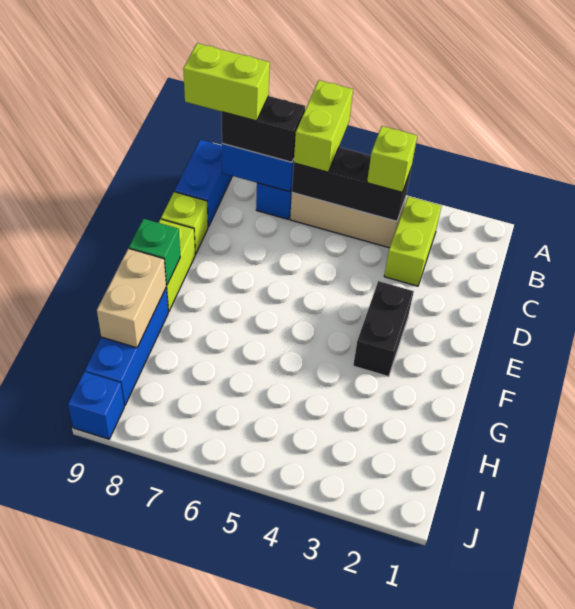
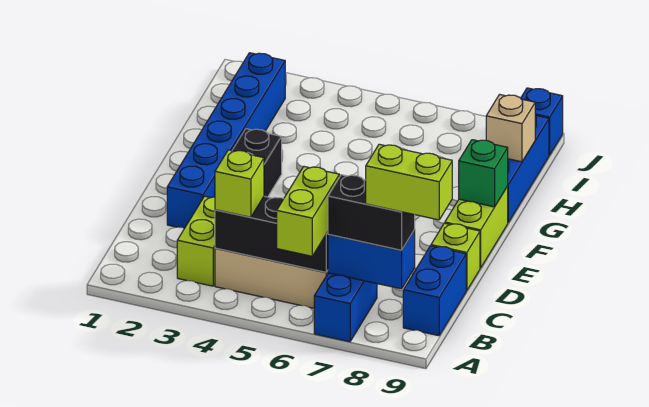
none -> blue 1x6 brick [167,53,285,229]
tan 1x2 brick [97,249,166,348] -> tan 1x1 brick [486,94,535,162]

